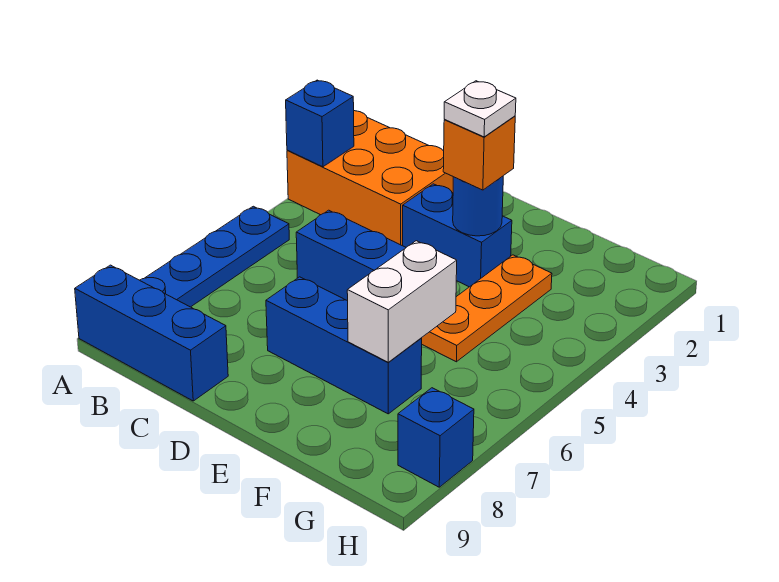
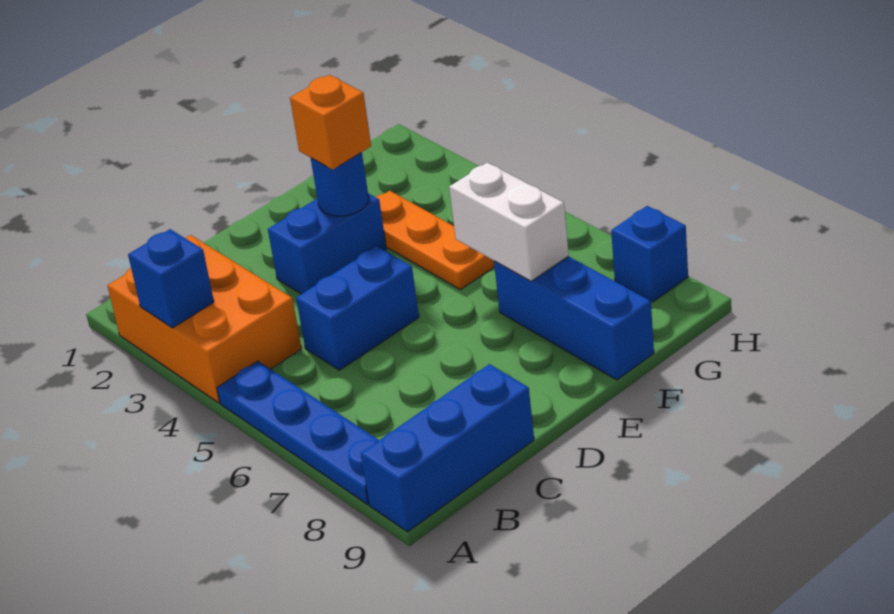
orange 2x3 brick [287,111,453,246] -> orange 2x3 brick turned to [107,235,302,403]
blue 1x3 brick [266,277,422,414] -> blue 1x3 brick turned to [494,256,654,380]
white 1x1 plate [444,81,516,137] -> none

